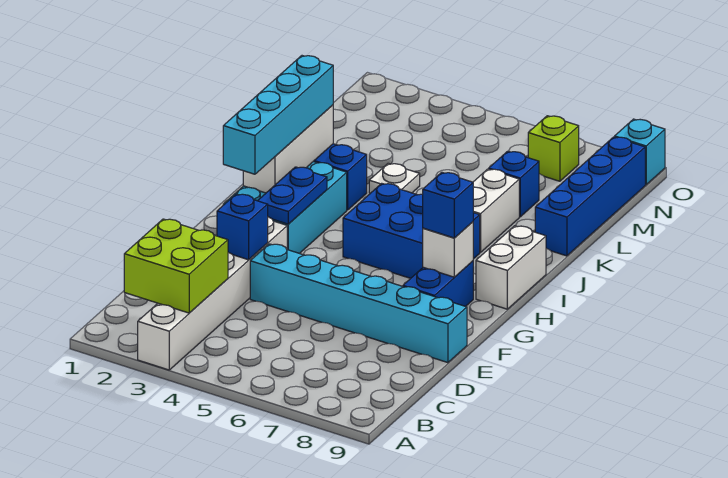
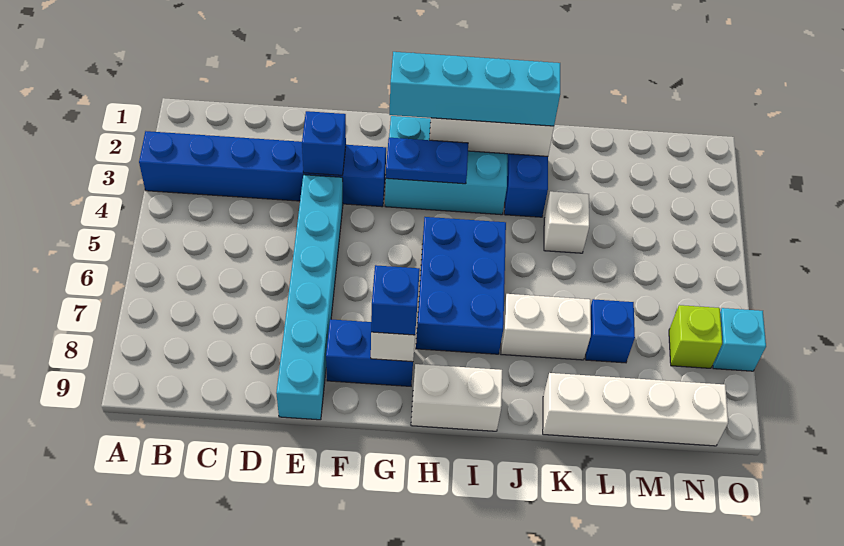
white 1x6 brick [138,217,287,370] -> blue 1x6 brick [139,131,386,207]
lime 2x2 brick [124,219,228,313] -> none
white 1x1 plate [369,163,420,193] -> white 1x1 brick [544,191,589,253]
blue 1x4 brick [535,137,645,256] -> white 1x4 brick [543,373,728,446]
cyan 1x1 brick [615,119,665,185] -> cyan 1x1 brick moved to [713,308,766,371]

